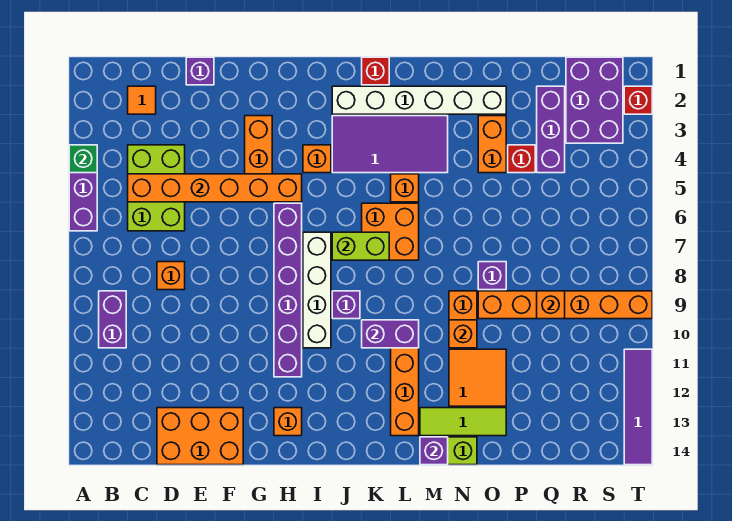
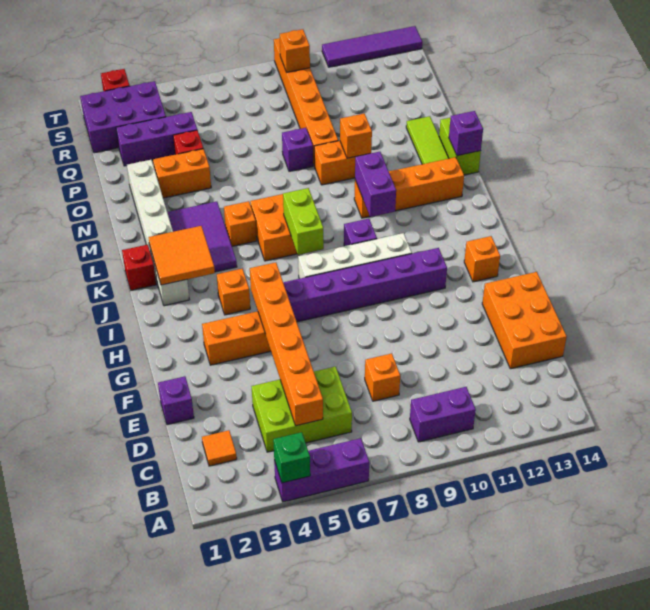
purple 2x4 tile [332,116,448,173] -> purple 2x3 tile [167,202,237,272]
orange 2x2 tile [449,349,506,406] -> orange 2x2 tile moved to [148,226,215,285]
orange 1x1 brick [537,291,565,319] -> orange 1x1 brick moved to [280,29,310,72]

